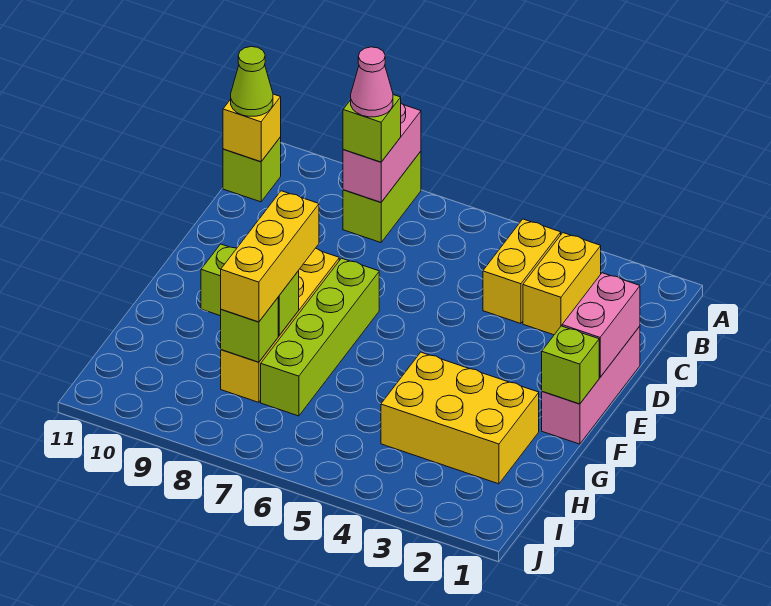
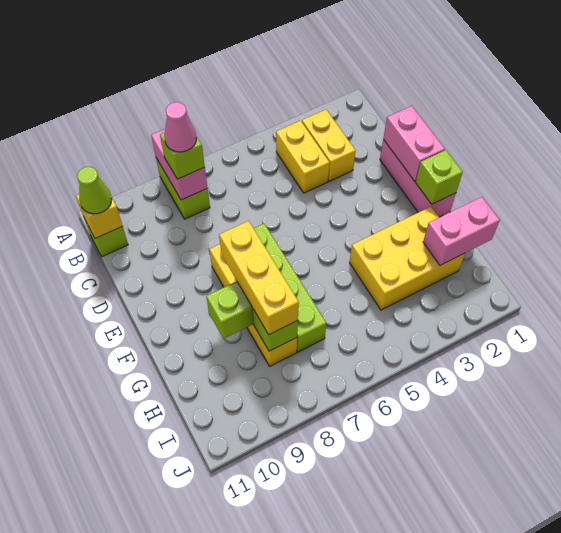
none -> pink 1x2 brick [423,197,500,265]

